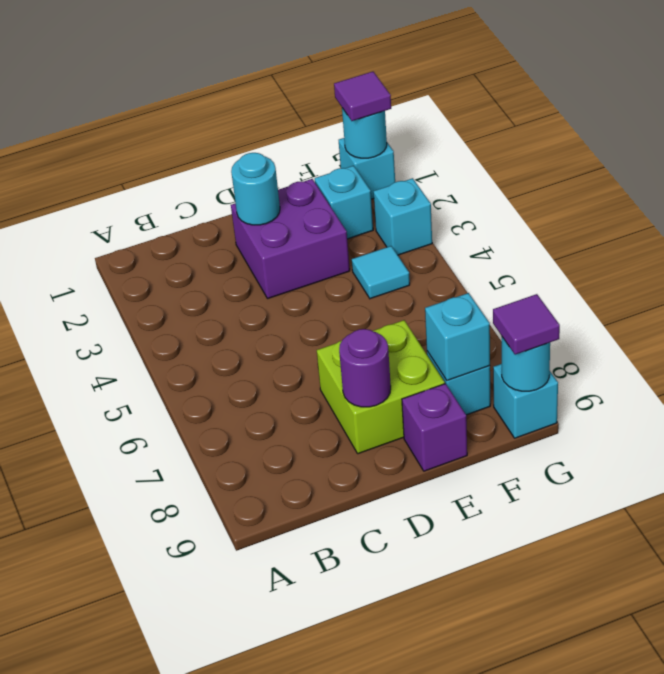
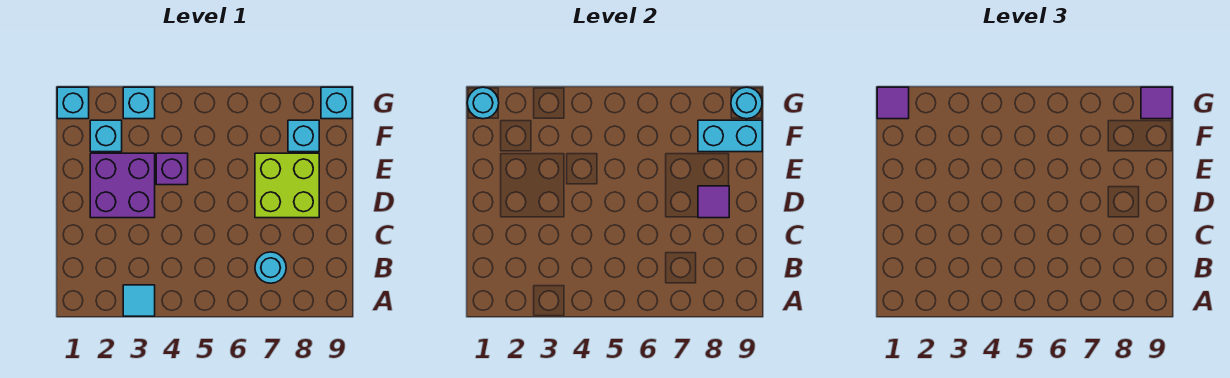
cyan 1x1 round brick [231,153,280,225] -> cyan 1x1 round brick moved to [255,252,286,283]
purple 1x1 round brick [339,329,391,407] -> purple 1x1 tile [698,186,729,218]
purple 1x1 brick [402,384,467,471] -> purple 1x1 brick moved to [156,153,188,185]
cyan 1x1 tile [352,246,410,299] -> cyan 1x1 tile moved to [123,285,155,316]
cyan 1x1 brick [425,293,490,380] -> cyan 1x2 brick [698,120,762,152]

